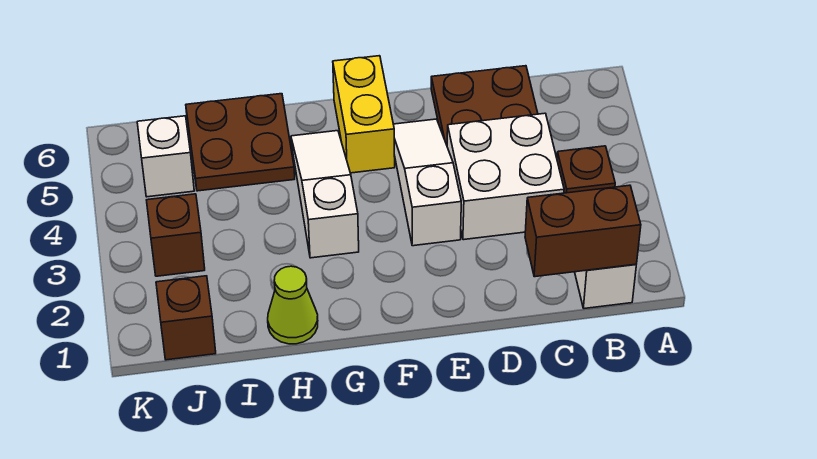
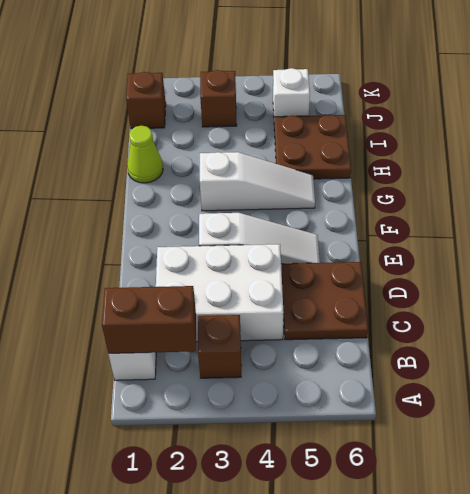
brown 1x2 brick [525,185,641,277] -> brown 1x2 brick turned to [102,286,196,353]
white 2x2 brick [447,113,564,240] -> white 2x3 brick [156,244,284,342]
yellow 1x2 brick [333,56,395,173] -> none

